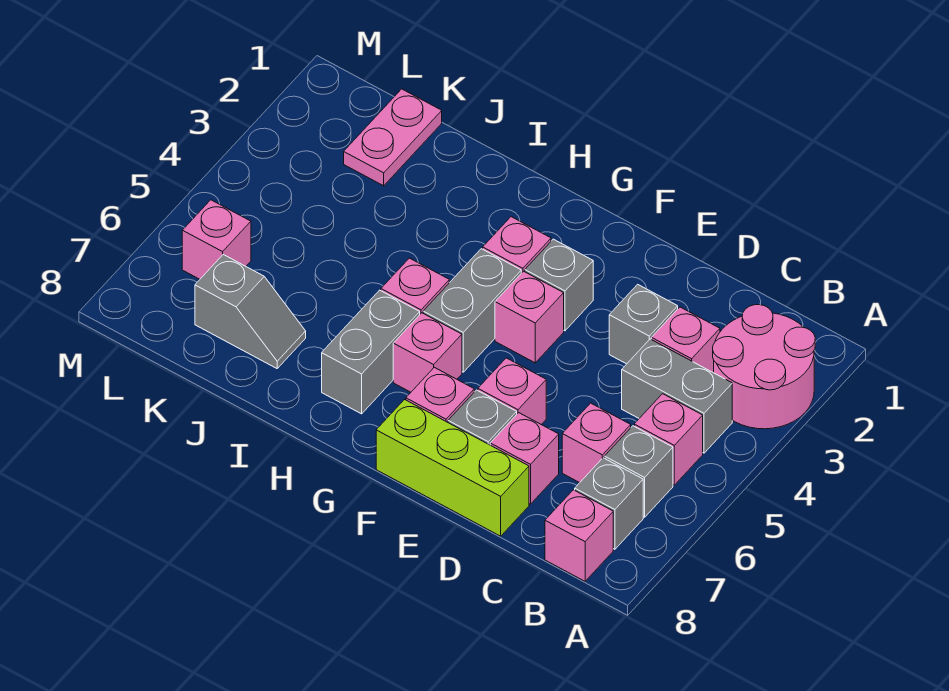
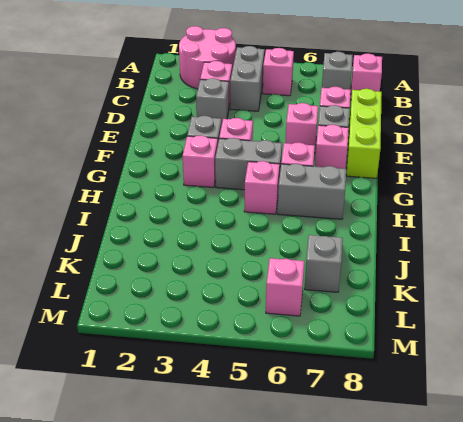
grey 1x1 brick [604,426,673,517] -> none
pink 1x1 brick [562,403,631,483] -> none
pink 1x2 plate [344,89,442,186] -> none

